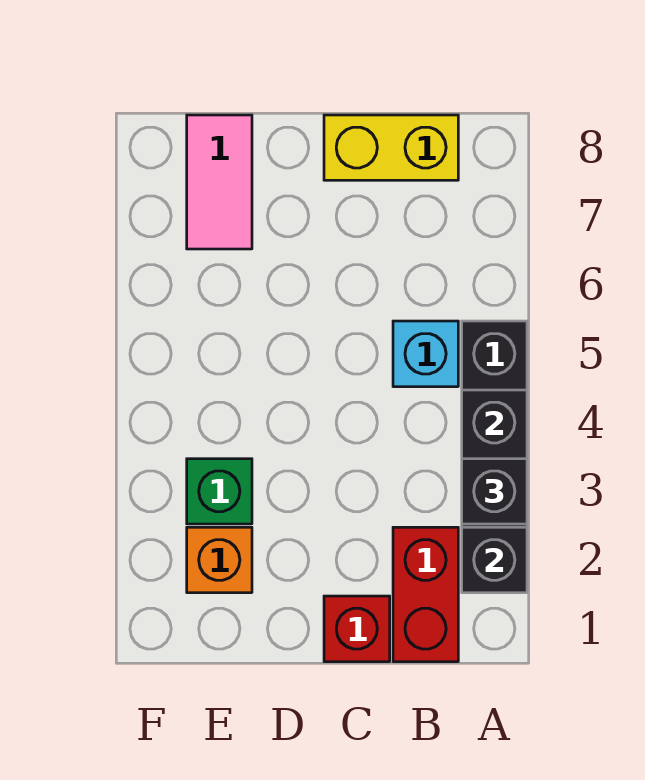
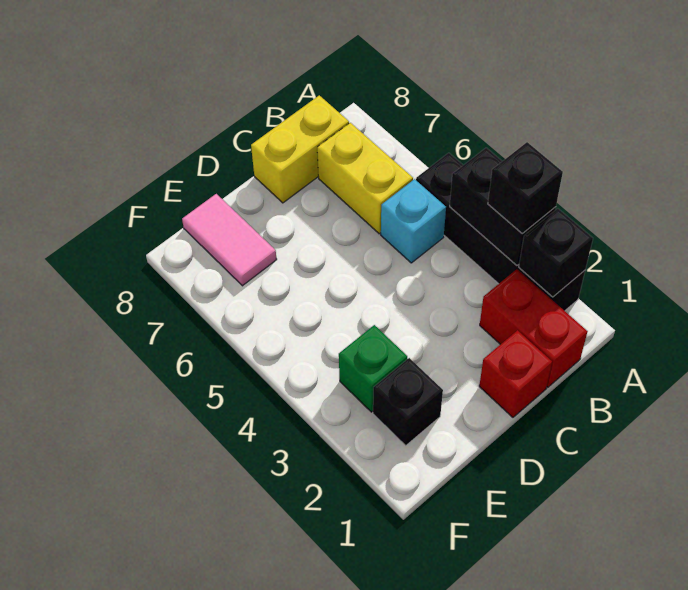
none -> yellow 1x2 brick [317,123,413,234]
orange 1x1 brick [187,527,252,593] -> black 1x1 brick [373,358,443,446]

